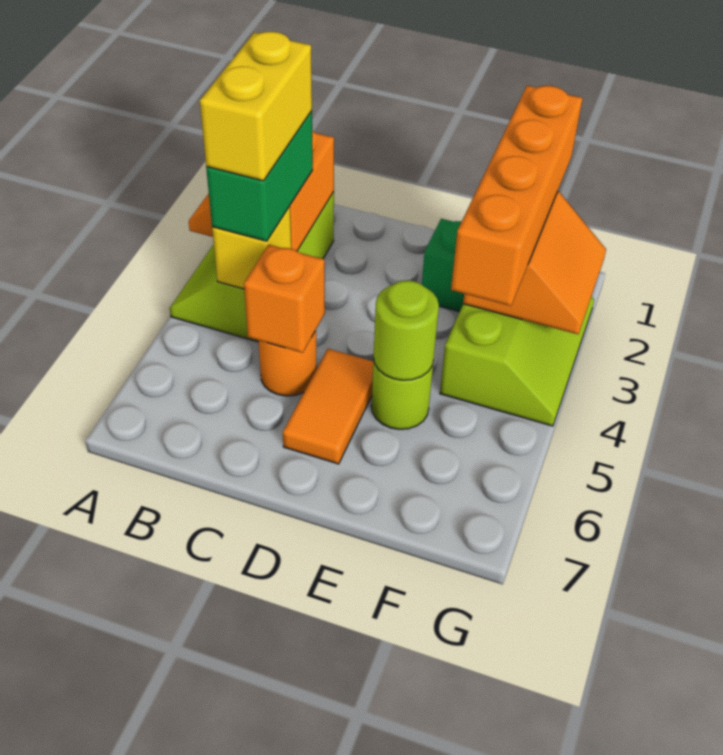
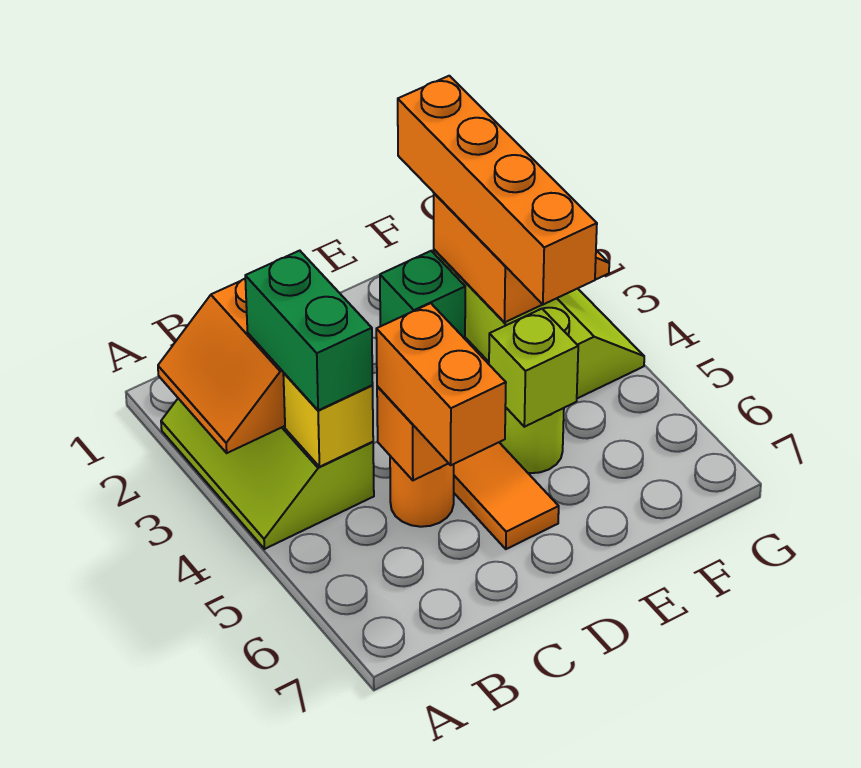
yellow 1x2 brick [200,32,312,181] -> none
none -> orange 1x2 brick [376,303,506,465]
lime 1x1 round brick [374,280,439,380] -> lime 1x1 brick [489,309,578,427]

